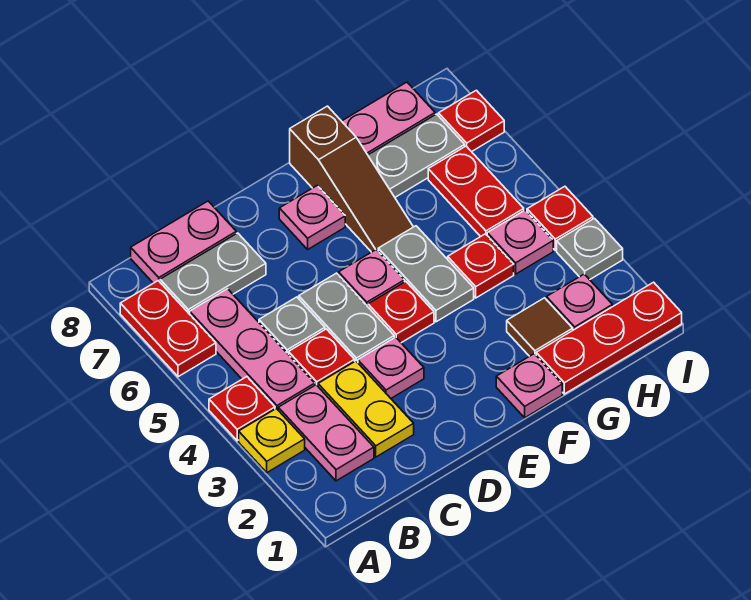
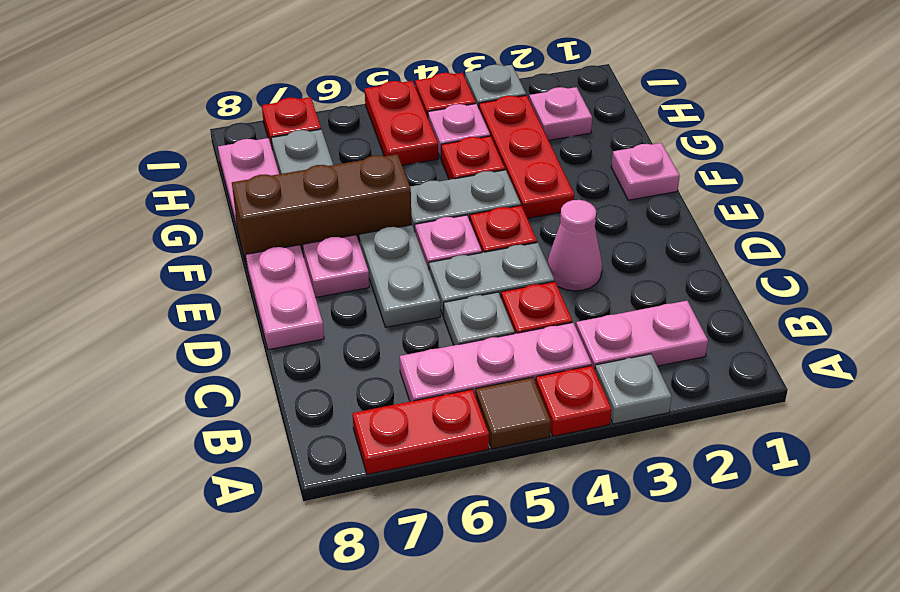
yellow 1x1 plate [239,409,305,473] -> grey 1x1 plate [595,354,672,424]
grey 1x2 plate [160,233,266,314] -> grey 1x2 plate moved to [359,225,440,327]
pink 1x2 plate [131,201,236,283] -> pink 1x2 plate moved to [246,245,324,350]
yellow 1x2 plate [318,361,414,457] -> none
pink 1x1 plate [358,337,424,398] -> pink 1x1 cone [547,200,602,291]
brown 1x3 slope [290,106,413,252] -> brown 1x3 brick [232,154,412,266]
red 1x3 plate [536,282,682,394] -> red 1x3 plate moved to [479,95,574,218]
brown 1x1 tile [507,298,573,356] -> brown 1x1 tile moved to [476,377,551,449]
red 1x2 plate [428,146,524,237] -> red 1x2 plate turned to [365,81,438,165]

